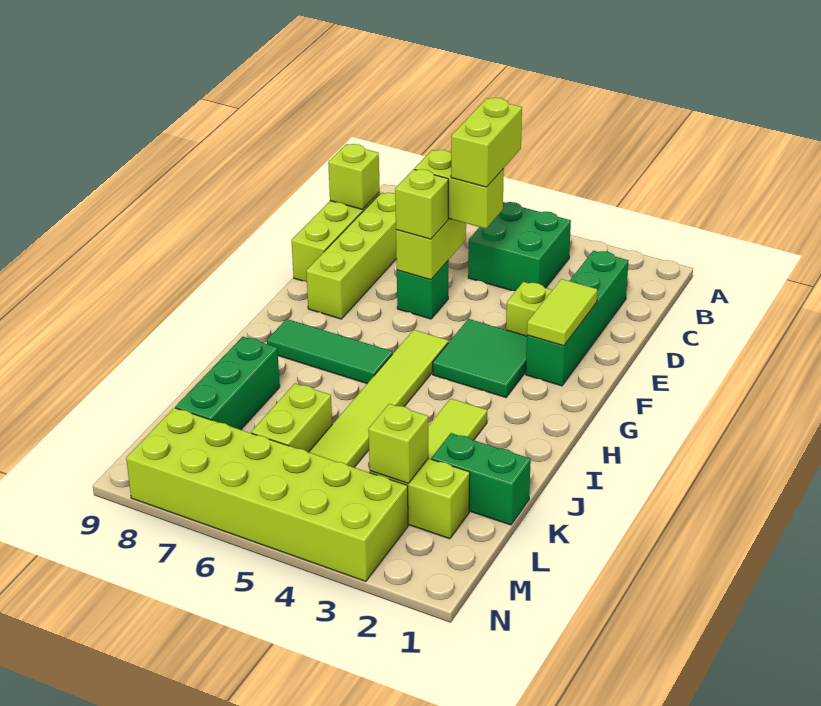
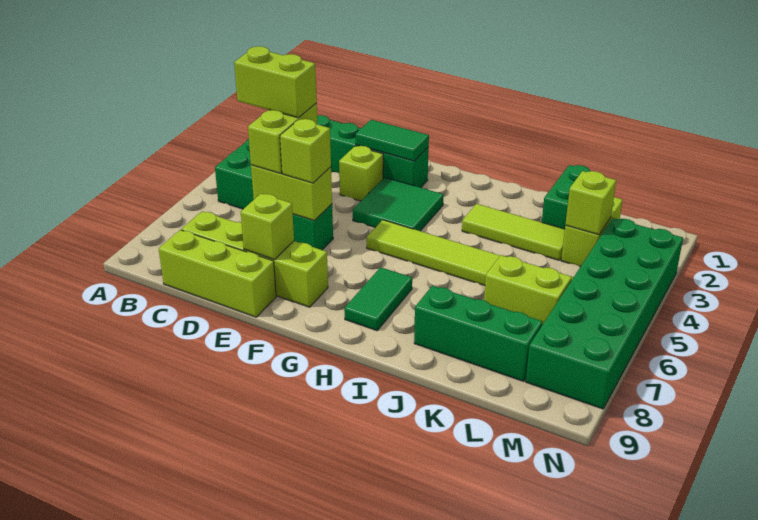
lime 1x1 brick [328,144,380,209] -> lime 1x1 brick moved to [241,194,294,259]
lime 1x2 tile [527,279,597,346] -> green 1x2 tile [356,120,429,161]
green 1x3 tile [267,319,393,384] -> green 1x2 tile [344,267,412,331]
lime 2x6 brick [126,408,408,581] -> green 2x6 brick [526,218,683,409]

